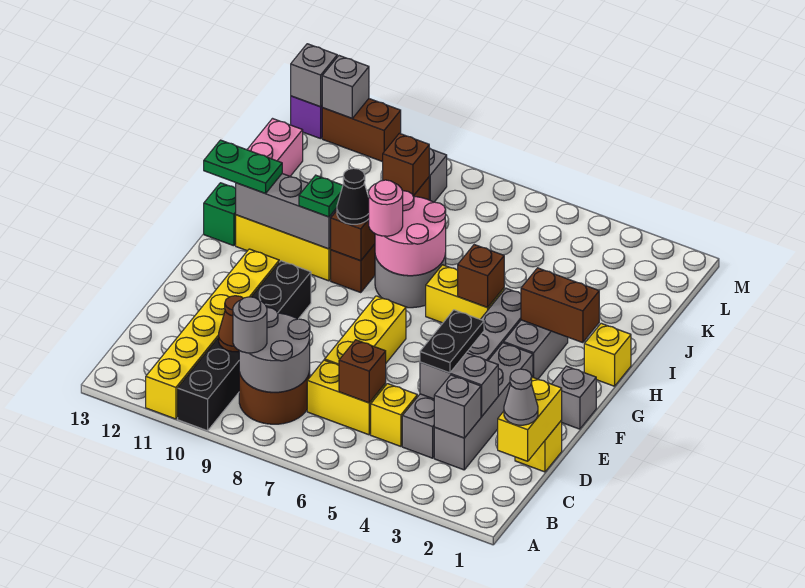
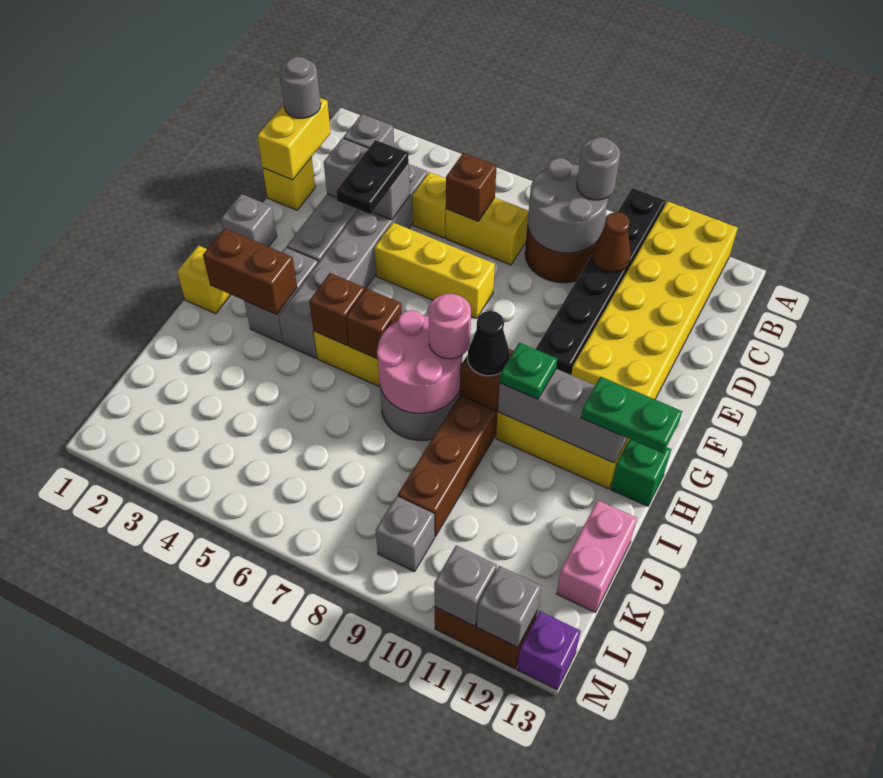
yellow 1x6 brick [146,249,279,419] -> yellow 2x6 brick [571,201,738,399]
grey 1x1 cone [504,369,538,425] -> grey 1x1 round brick [280,57,321,118]
yellow 1x3 brick [325,296,406,365] -> yellow 1x3 brick turned to [375,223,495,318]
brown 1x1 brick [383,133,429,196] -> brown 1x1 brick moved to [346,288,402,359]
grey 1x1 brick [291,44,337,107] -> grey 1x1 brick moved to [434,545,497,626]

